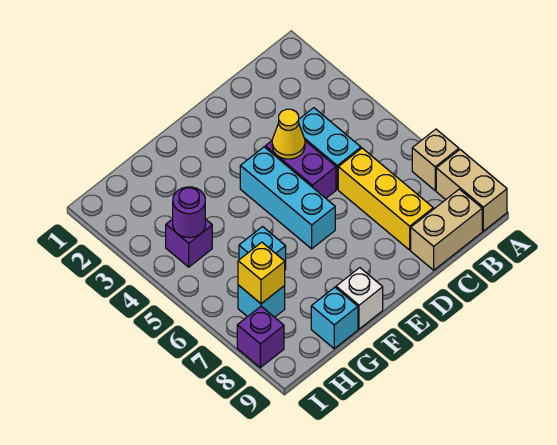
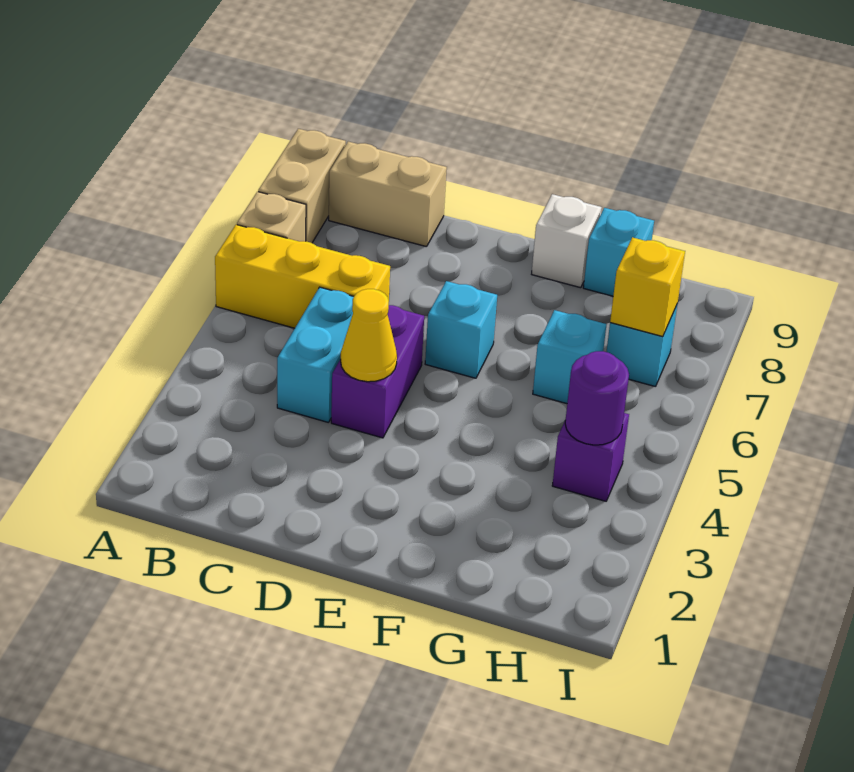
yellow 1x3 brick [338,148,433,250] -> yellow 1x3 brick turned to [215,225,390,328]
cyan 1x3 brick [240,147,335,249] -> cyan 1x1 brick [425,281,497,378]
purple 1x1 brick [237,306,284,368] -> none

